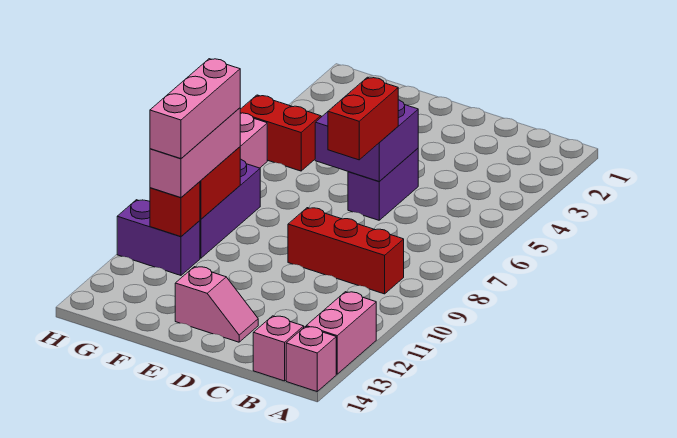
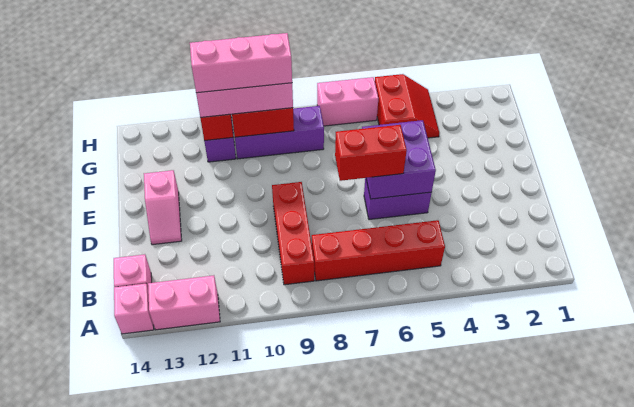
none -> red 1x4 brick [312,220,445,281]

